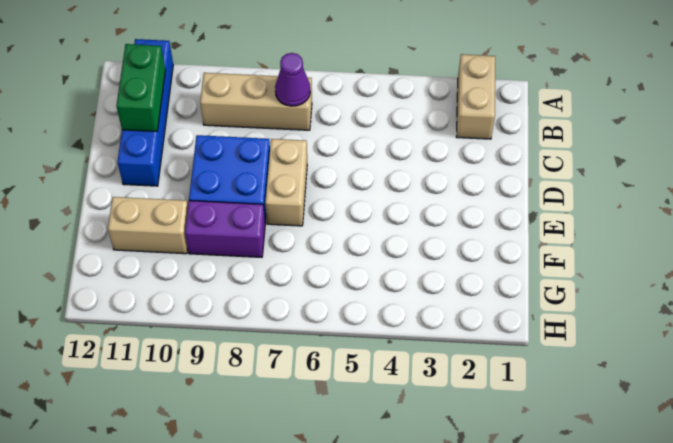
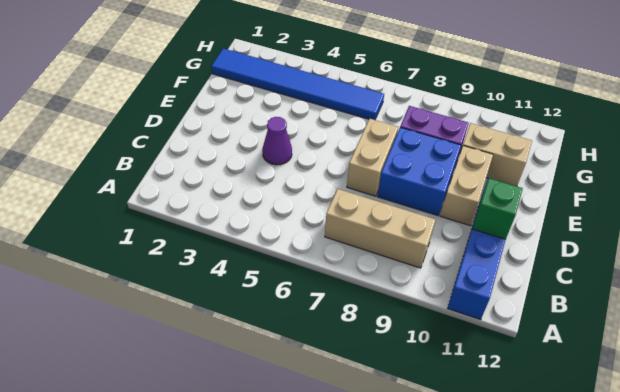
tan 1x2 brick [456,54,495,139] -> tan 1x2 brick moved to [440,146,493,226]
purple 1x1 cone [275,53,310,106] -> purple 1x1 cone moved to [262,117,292,165]
green 1x2 brick [116,44,165,131] -> green 1x1 brick [472,178,523,239]
none -> blue 1x6 tile [212,48,384,120]

